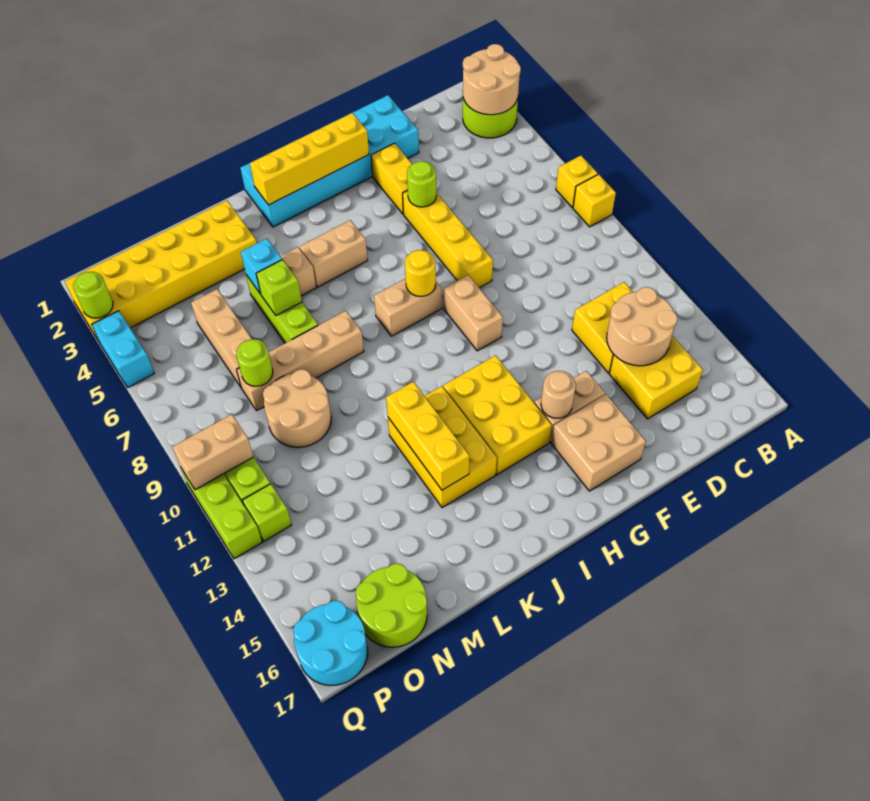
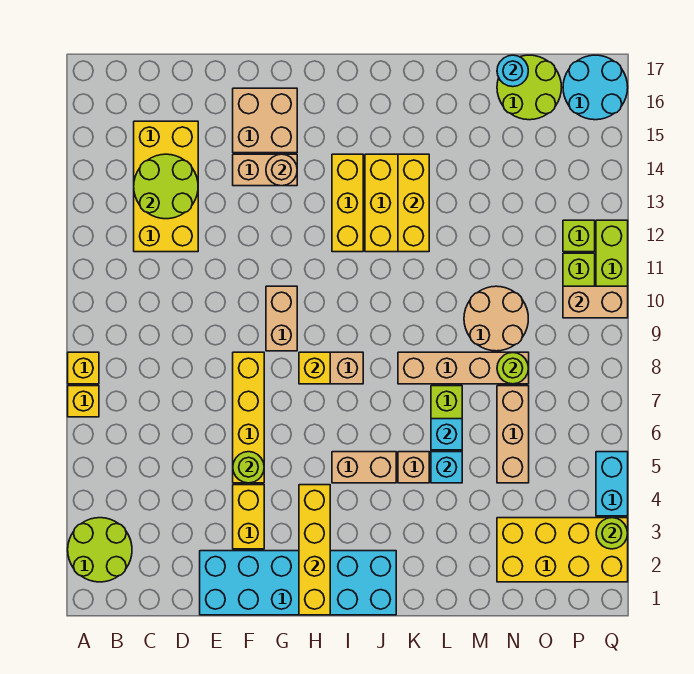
tan 2x2 round brick [463,44,521,115] -> none
tan 2x2 round brick [607,287,677,366] -> lime 2x2 round brick [134,154,198,219]
yellow 1x4 brick [250,113,369,205] -> yellow 1x4 brick turned to [299,485,330,615]
yellow 1x1 round brick [405,250,436,297] -> yellow 1x1 brick [299,352,330,384]
yellow 2x3 brick [443,355,552,474] -> yellow 1x3 brick [332,154,363,252]
yellow 2x6 brick [65,201,257,341] -> yellow 2x4 brick [497,518,628,582]
lime 1x1 brick [256,260,302,316] -> cyan 1x1 brick [431,419,462,450]
none -> cyan 1x1 round brick [497,55,528,87]

